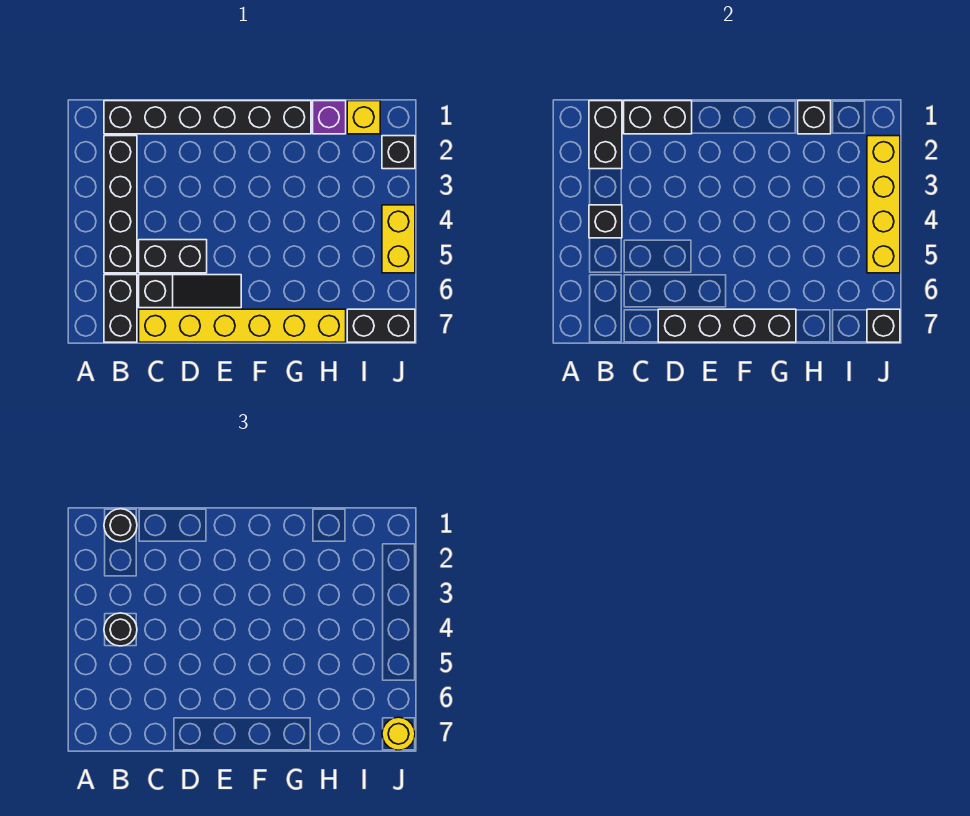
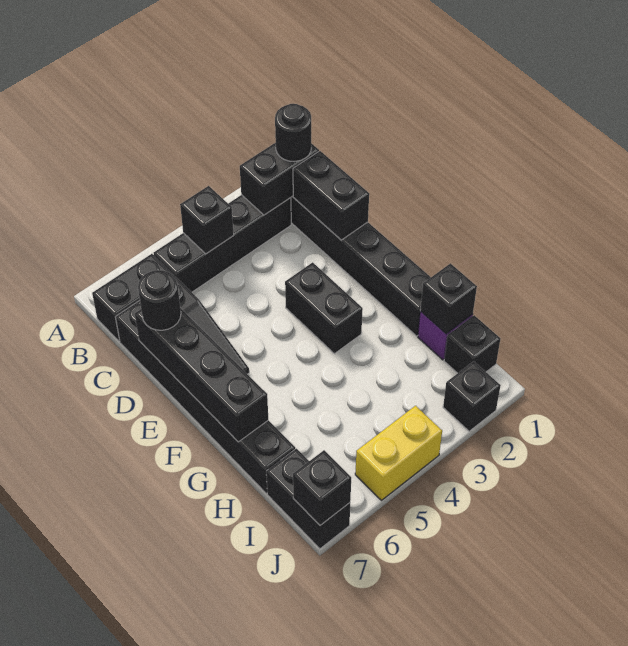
black 1x1 round brick [104,613,137,646] -> black 1x1 round brick moved to [138,270,181,330]
black 1x2 brick [139,240,207,273] -> black 1x2 brick moved to [285,262,363,354]
yellow 1x6 brick [139,309,346,342] -> black 1x6 brick [116,300,295,493]
yellow 1x1 brick [347,101,380,134] -> black 1x1 brick [444,315,500,373]
yellow 1x4 brick [867,136,900,273] -> none
yellow 1x1 round brick [382,717,415,750] -> none

